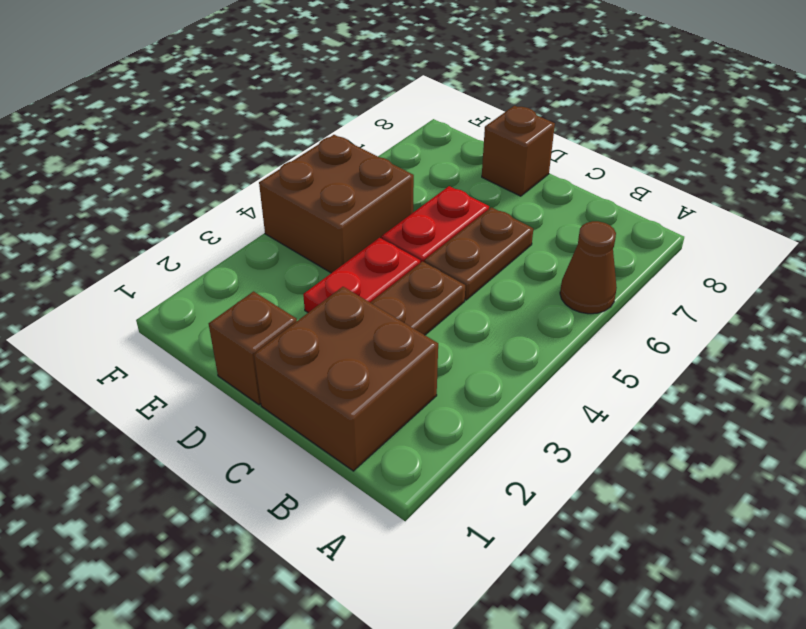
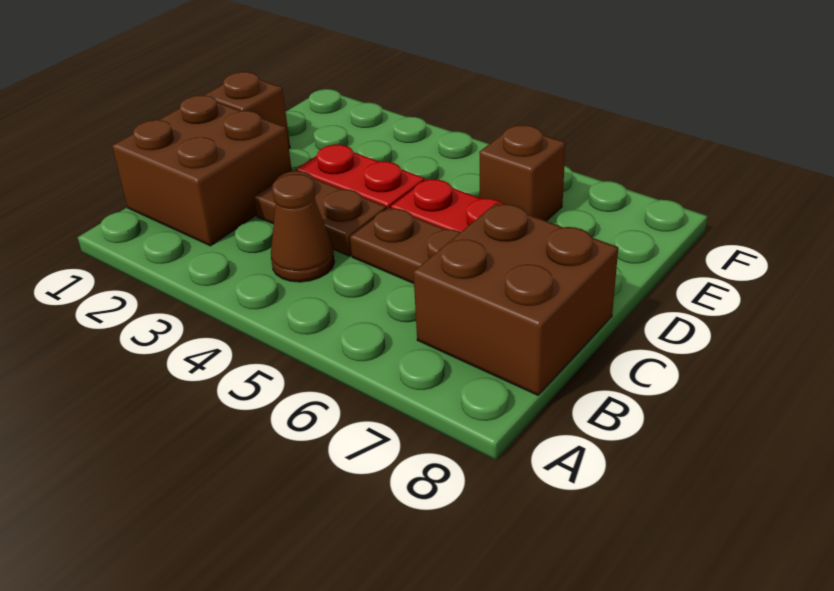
brown 1x1 cone [560,221,617,314] -> brown 1x1 cone moved to [271,174,335,282]
brown 1x1 brick [482,106,555,196] -> brown 1x1 brick moved to [479,125,566,221]
brown 2x2 brick [259,135,414,273] -> brown 2x2 brick moved to [413,203,618,395]

